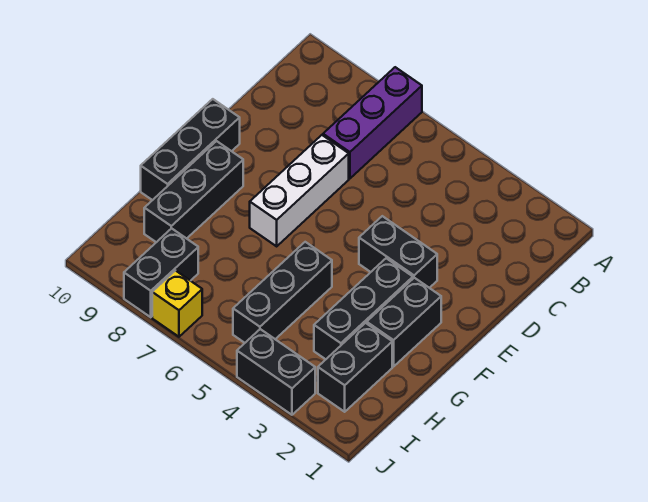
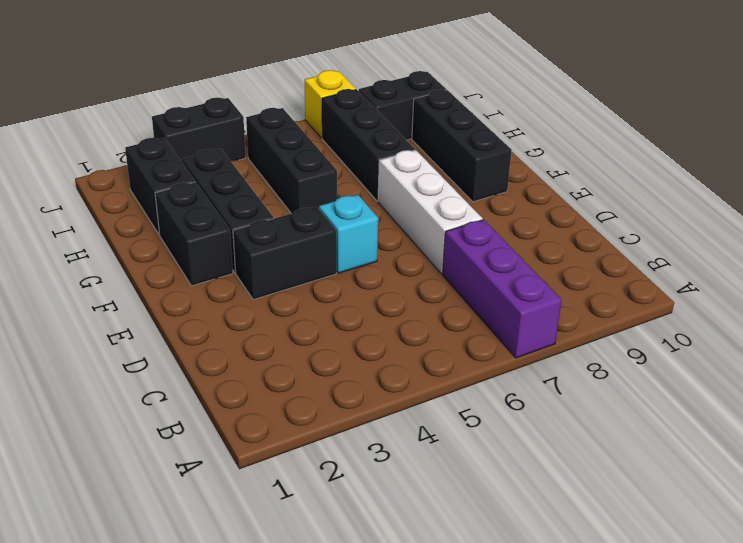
none -> cyan 1x1 brick [319,195,378,273]
black 1x3 brick [141,99,240,200] -> black 1x3 brick moved to [322,89,415,201]
black 1x2 brick [124,228,198,317] -> black 1x2 brick turned to [359,71,446,140]

